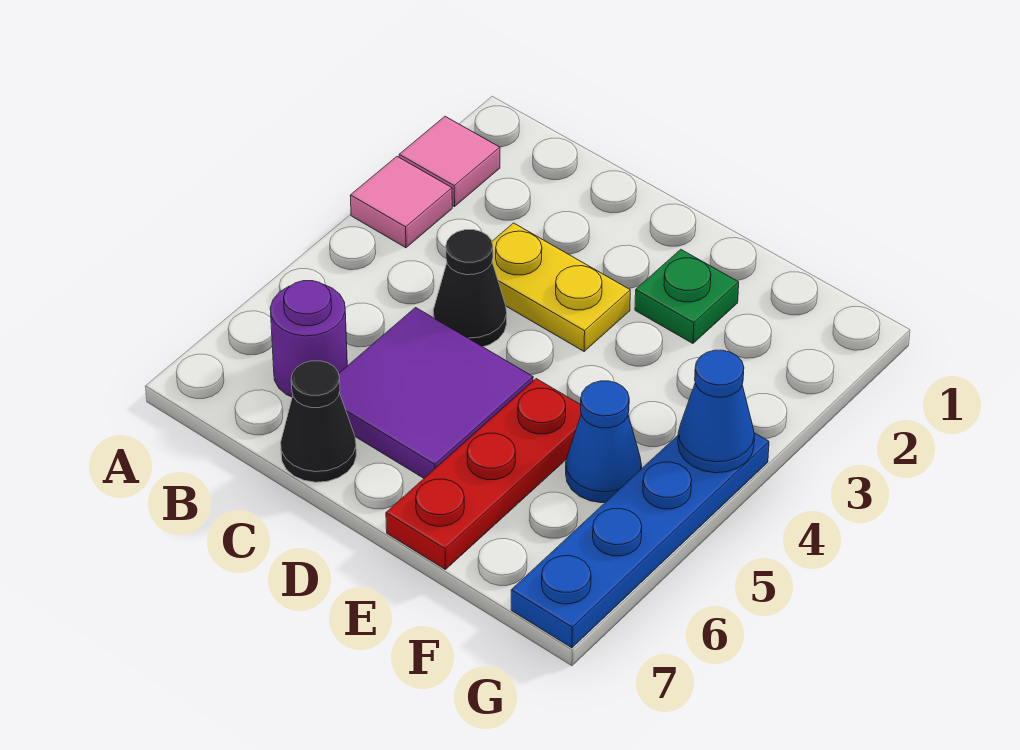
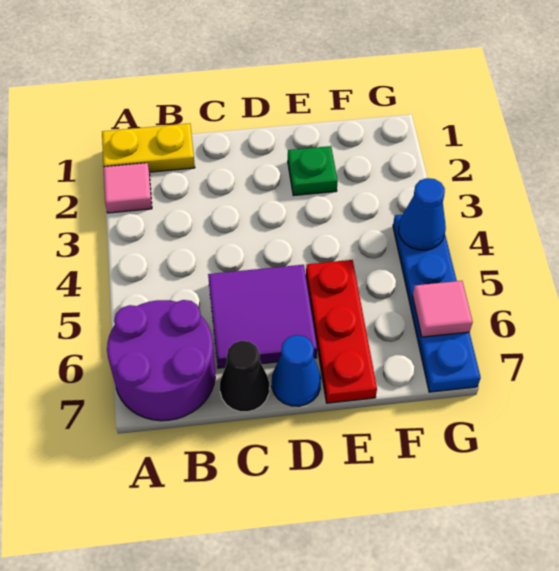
pink 1x1 tile [350,157,452,248] -> pink 1x1 tile moved to [413,281,473,337]
purple 1x1 round brick [270,281,347,397] -> purple 2x2 round brick [107,300,215,421]
yellow 1x2 plate [492,223,630,351] -> yellow 1x2 plate moved to [102,124,195,172]
black 1x1 cone [433,230,507,347] -> none
blue 1x1 cone [566,381,642,503] -> blue 1x1 cone moved to [272,335,321,406]

